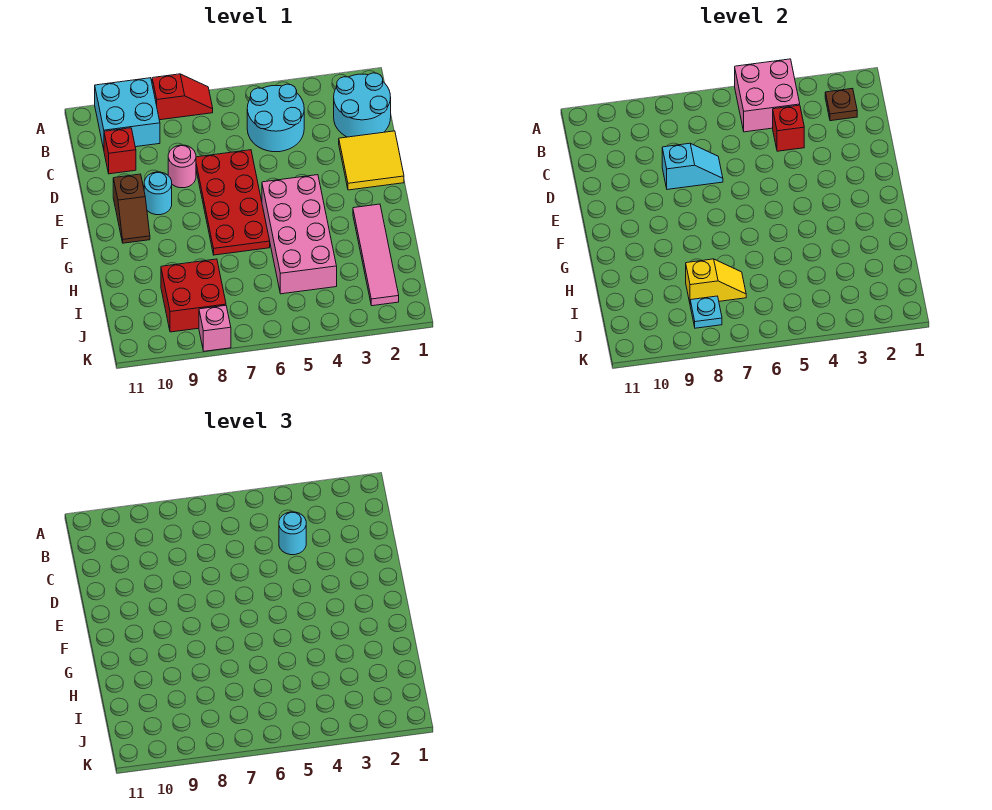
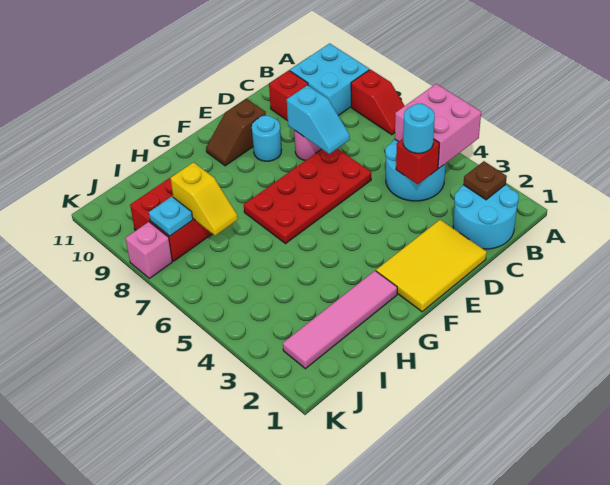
yellow 2x2 tile [339,131,404,190] -> yellow 2x3 tile [376,220,487,312]
pink 2x4 brick [262,175,337,294] -> none

